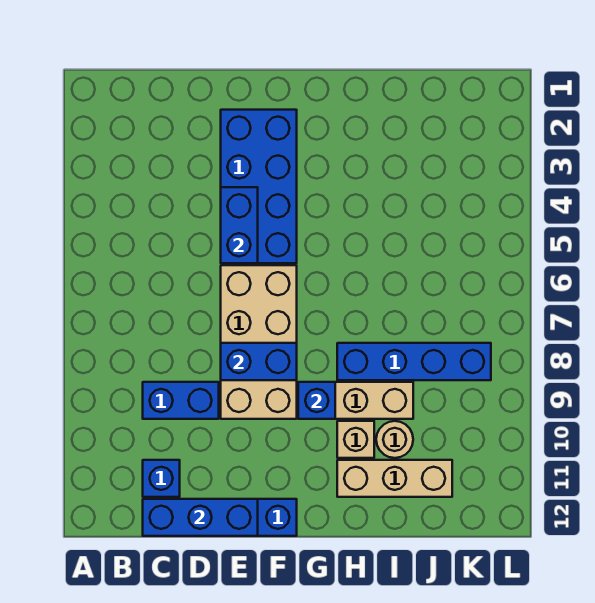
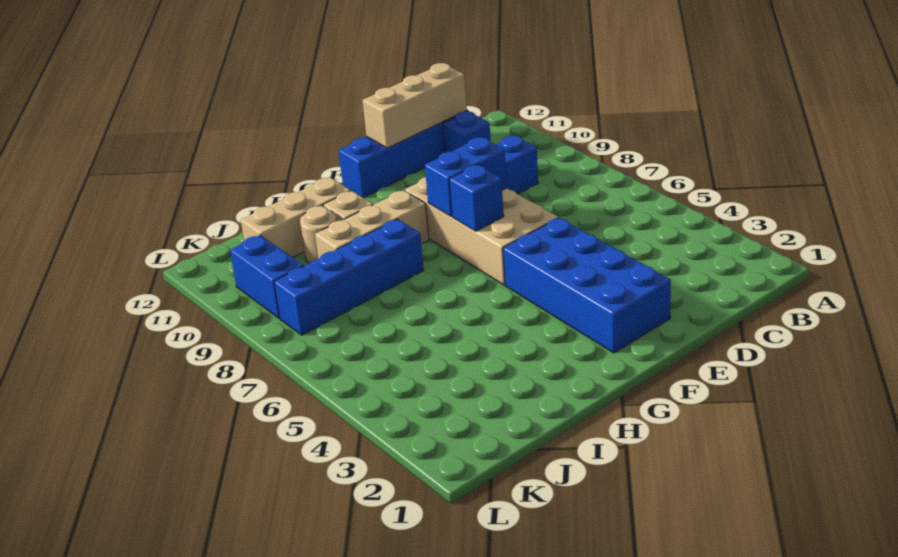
blue 1x3 brick [143,499,258,536] -> tan 1x3 brick [362,63,467,148]
blue 1x2 brick [221,187,258,263] -> blue 1x2 brick moved to [230,235,304,318]
blue 1x1 brick [298,382,335,419] -> blue 1x1 brick moved to [449,165,504,231]

